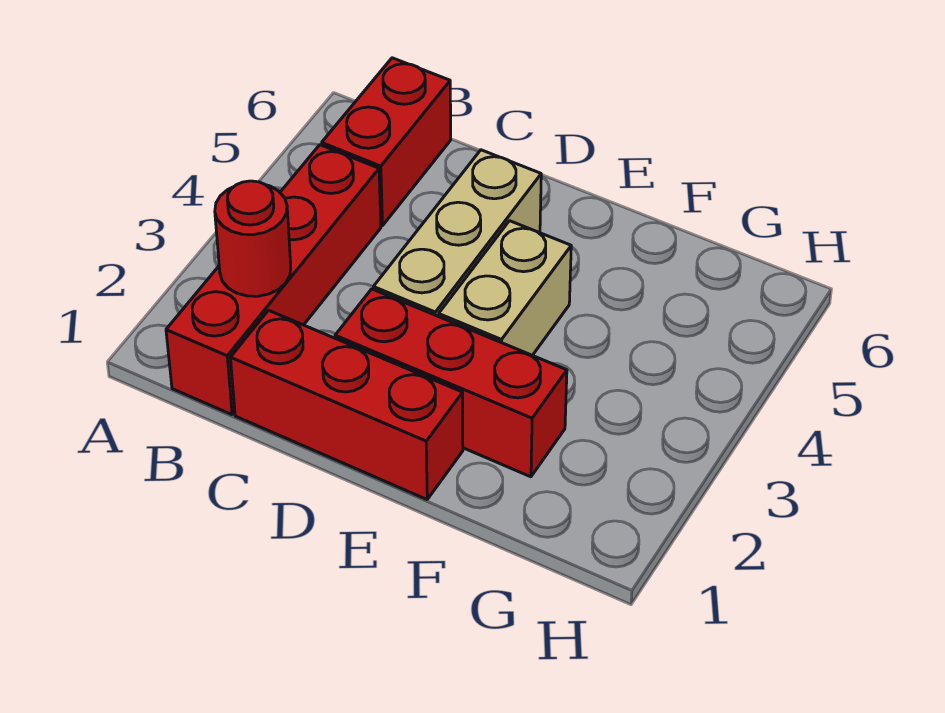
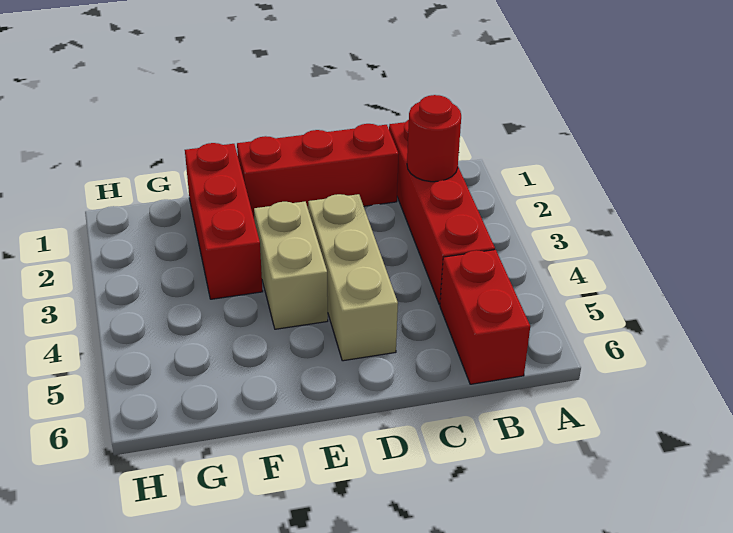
red 1x3 brick [335,289,567,477] -> red 1x3 brick turned to [185,143,263,299]

